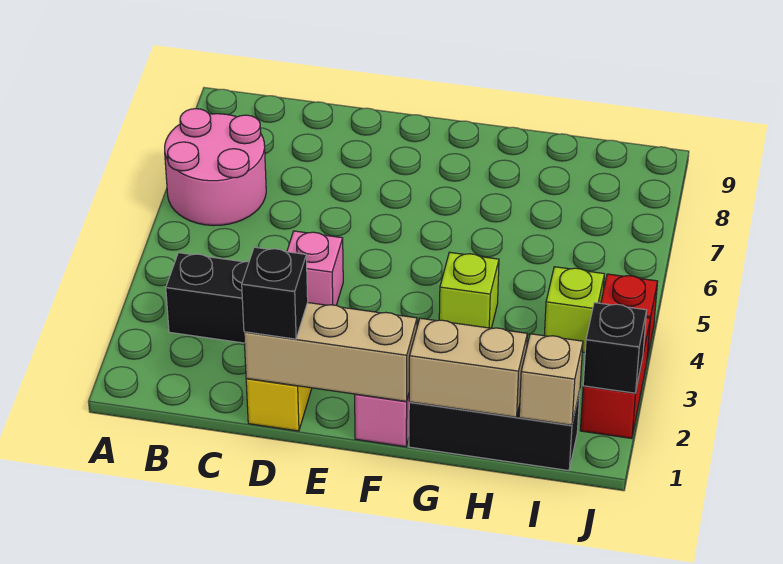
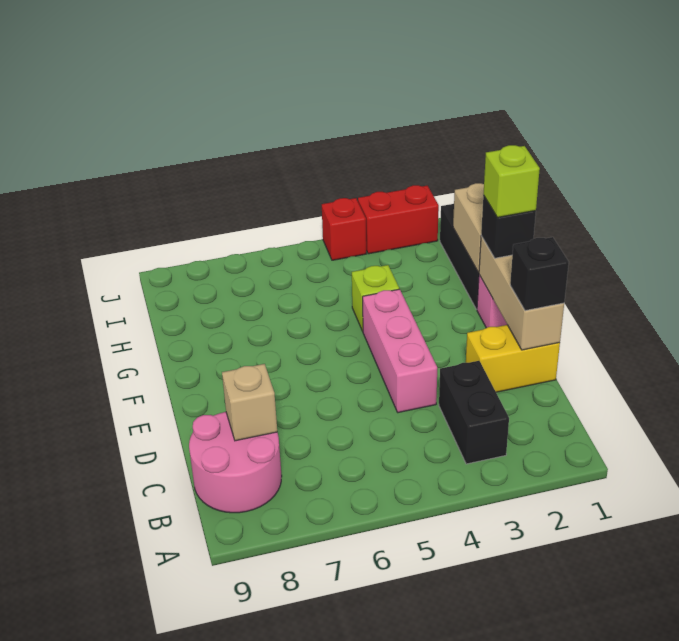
pink 2x2 round brick [165,109,266,226] -> pink 2x2 round brick moved to [189,412,282,513]
pink 1x1 brick [287,231,343,305] -> pink 1x3 brick [363,289,437,413]
tan 1x1 brick [519,334,583,425] -> tan 1x1 brick moved to [222,364,277,441]
lime 1x1 brick [544,267,604,352] -> lime 1x1 brick moved to [483,145,540,217]
black 1x1 brick [583,303,647,393] -> black 1x1 brick moved to [481,195,536,258]

